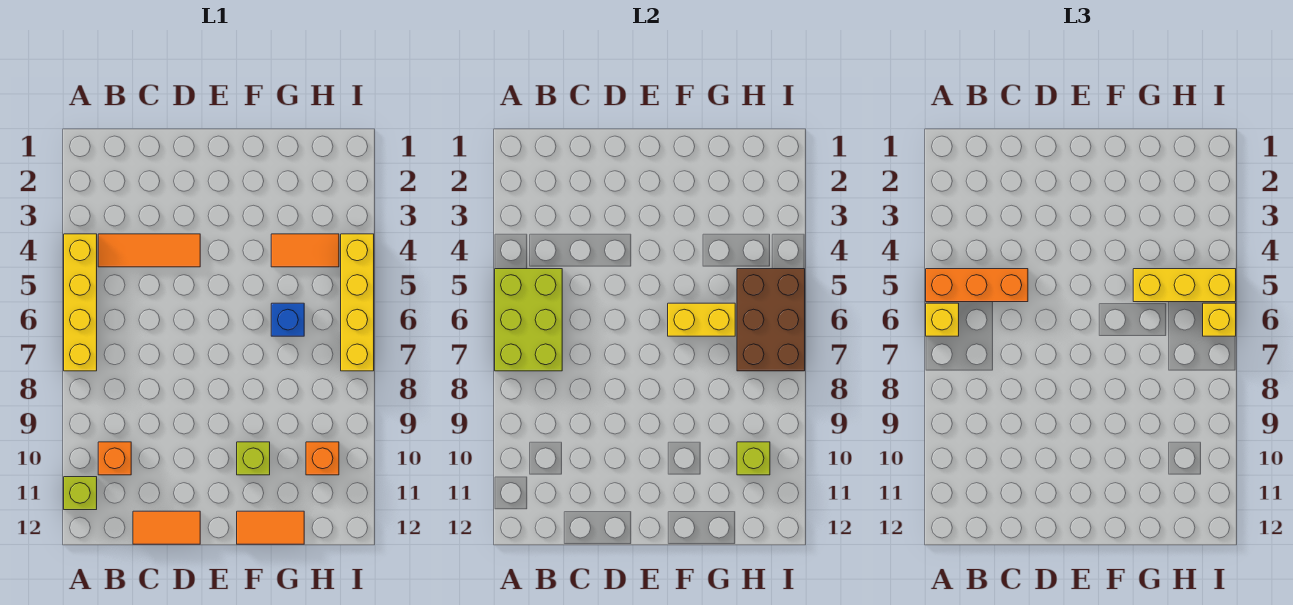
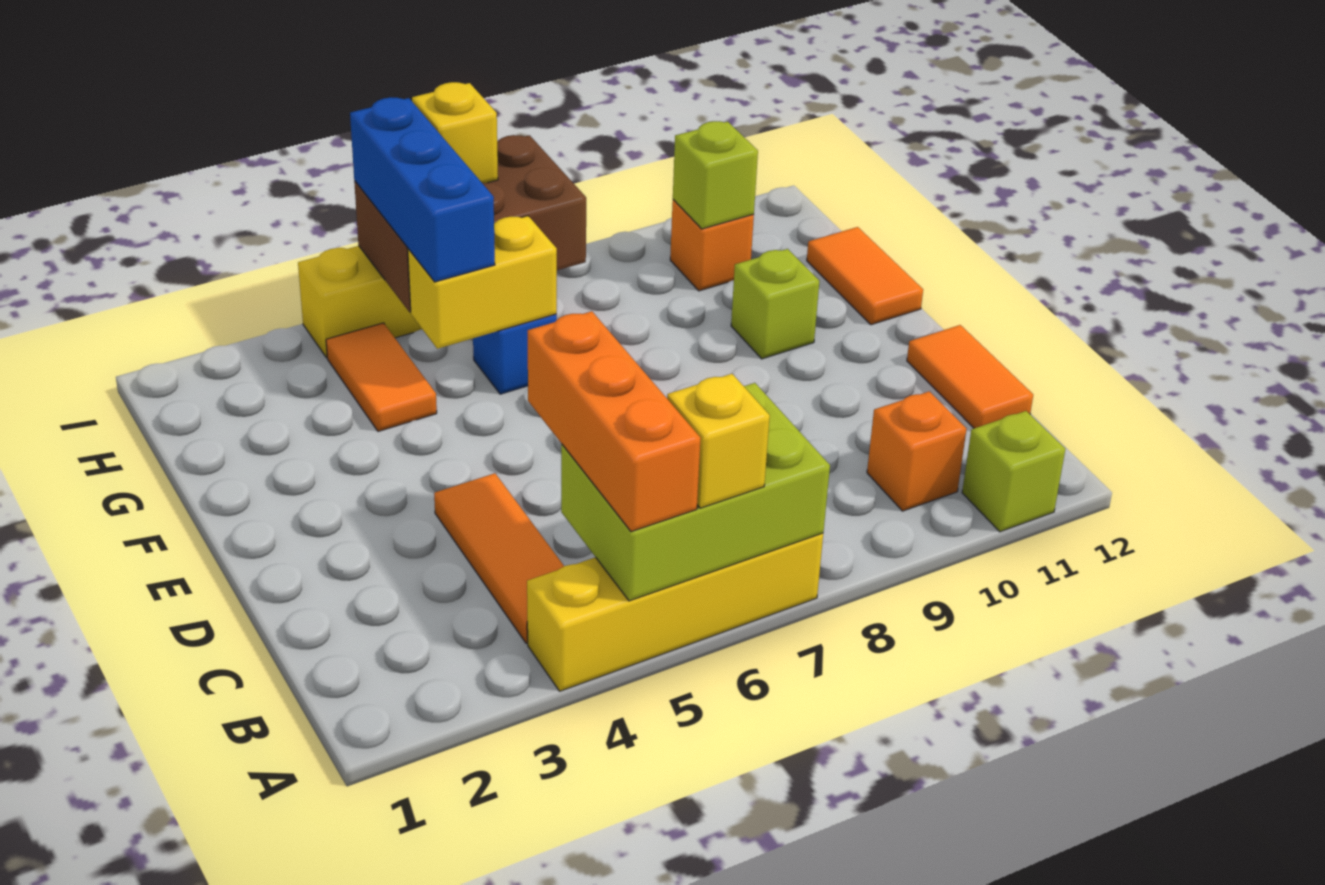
yellow 1x2 brick [668,303,735,336] -> yellow 1x2 brick turned to [408,216,557,349]
yellow 1x3 brick [1133,269,1236,302] -> blue 1x3 brick [350,97,495,282]

